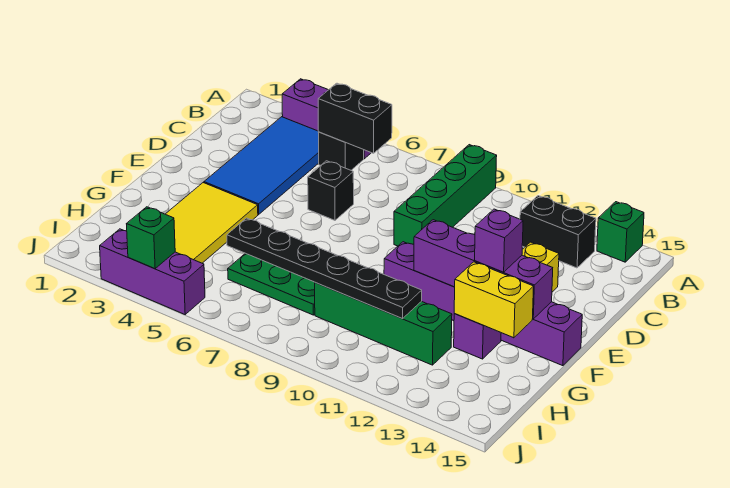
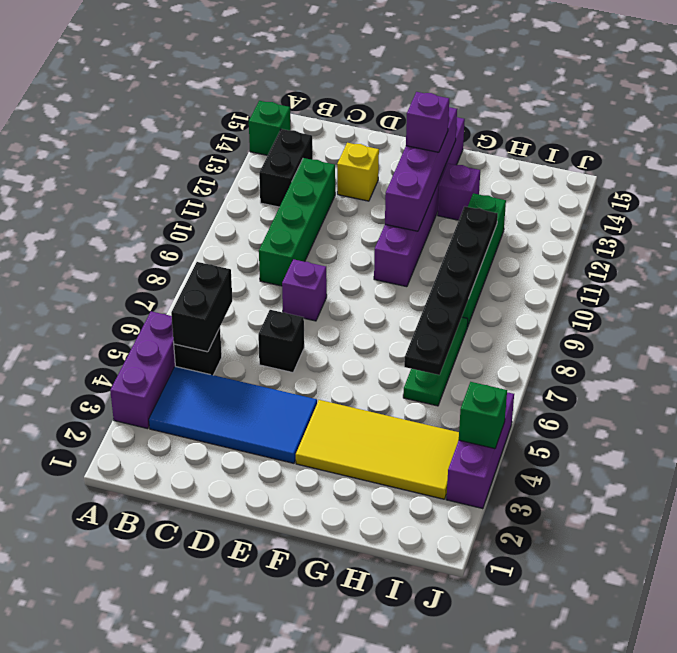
green 1x4 brick [394,145,497,246] -> green 1x4 brick turned to [259,158,335,286]
none -> purple 1x1 brick [282,259,327,321]
yellow 1x2 brick [454,262,534,338] -> none

